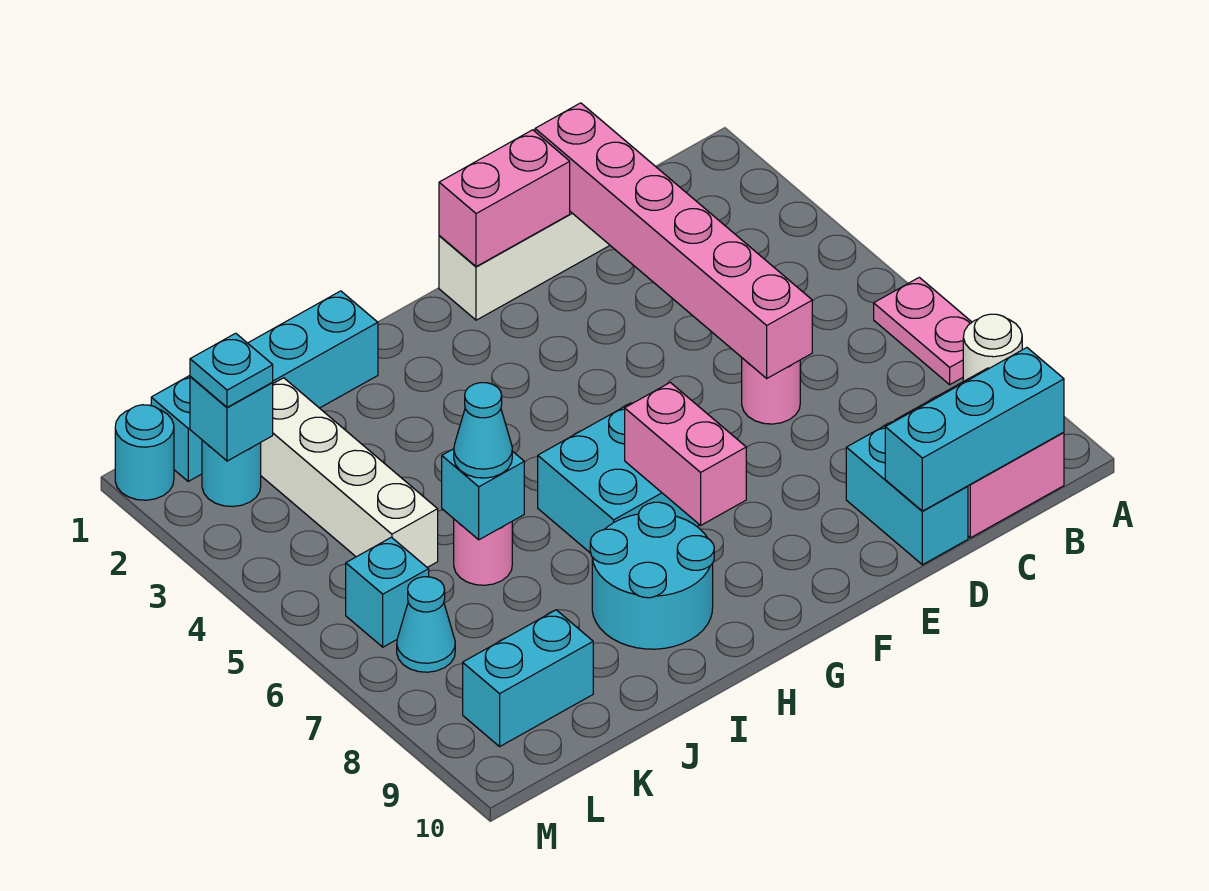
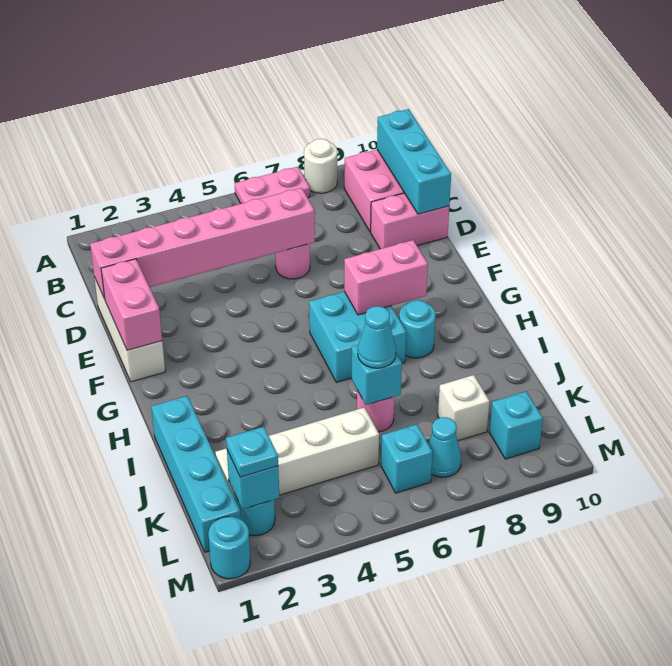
cyan 1x2 brick [846,422,968,565] -> pink 1x2 brick [371,193,449,249]
cyan 2x2 round brick [590,502,714,649] -> cyan 1x1 round brick [399,300,436,358]
none -> white 1x1 brick [438,375,490,441]
cyan 1x2 brick [463,610,593,746] -> cyan 1x1 brick [489,392,543,459]

